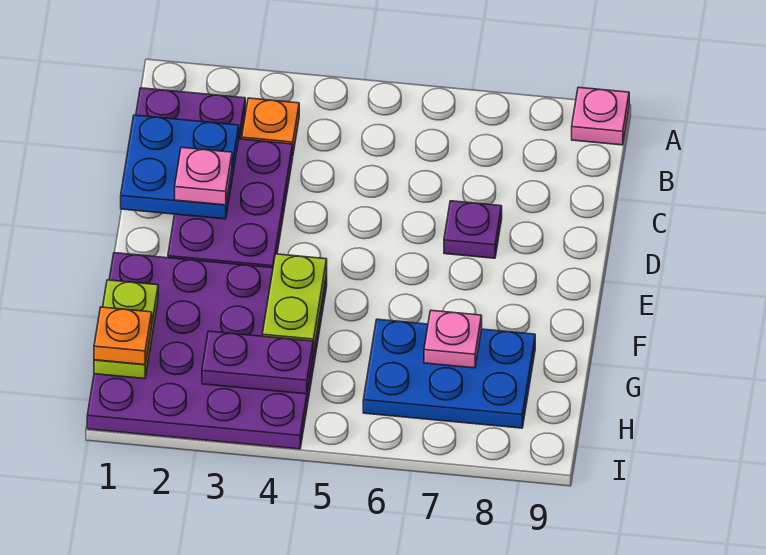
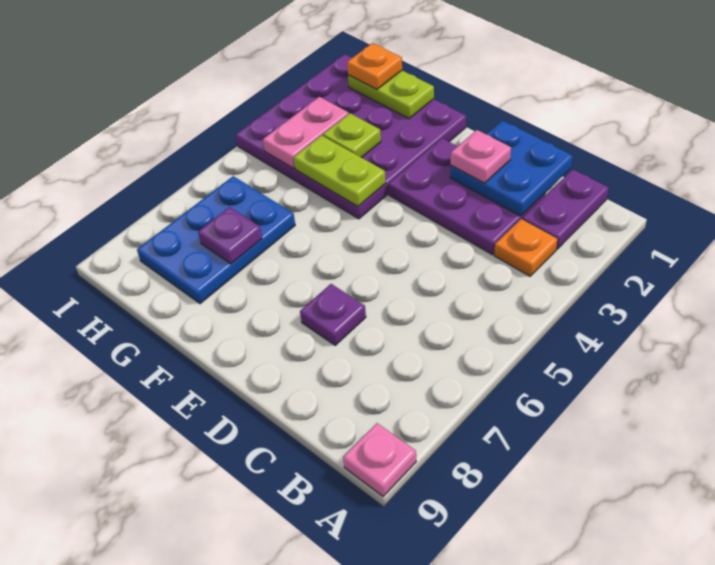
none -> lime 1x1 plate [323,113,381,158]
pink 1x1 plate [424,310,482,368] -> purple 1x1 plate [198,207,262,264]
purple 1x2 plate [202,331,313,394] -> pink 1x2 plate [263,97,349,168]

